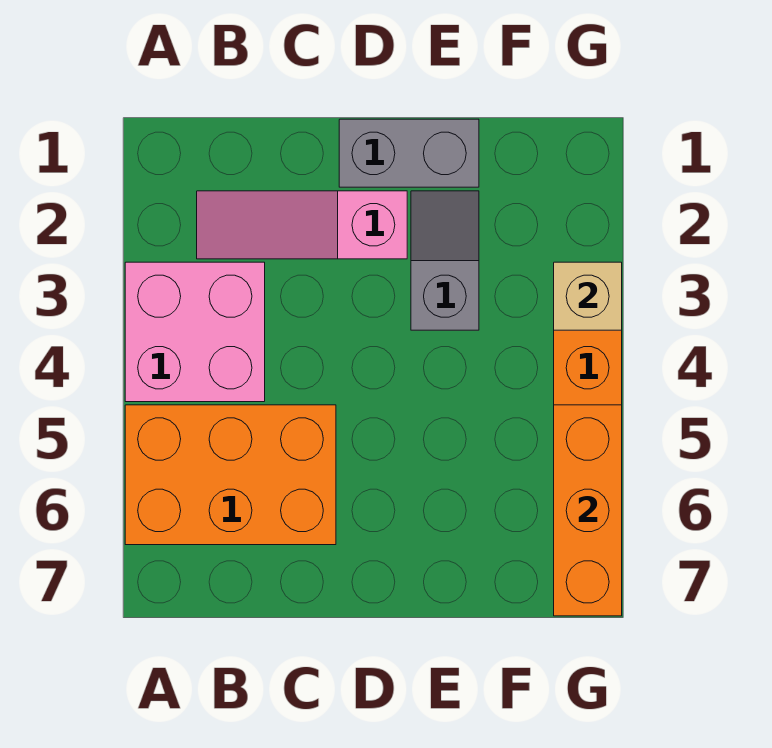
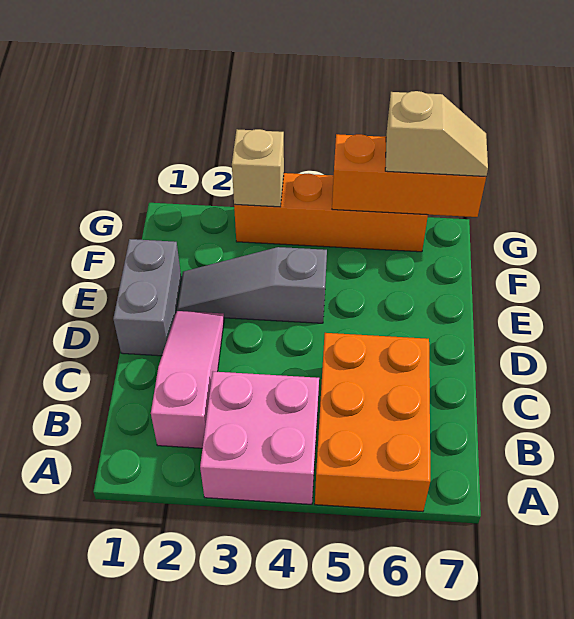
pink 1x3 slope [197,191,407,259] -> pink 1x3 slope turned to [151,311,224,448]
grey 1x2 slope [411,191,479,330] -> grey 1x3 slope [177,247,327,323]
none -> tan 1x2 slope [385,91,488,176]

